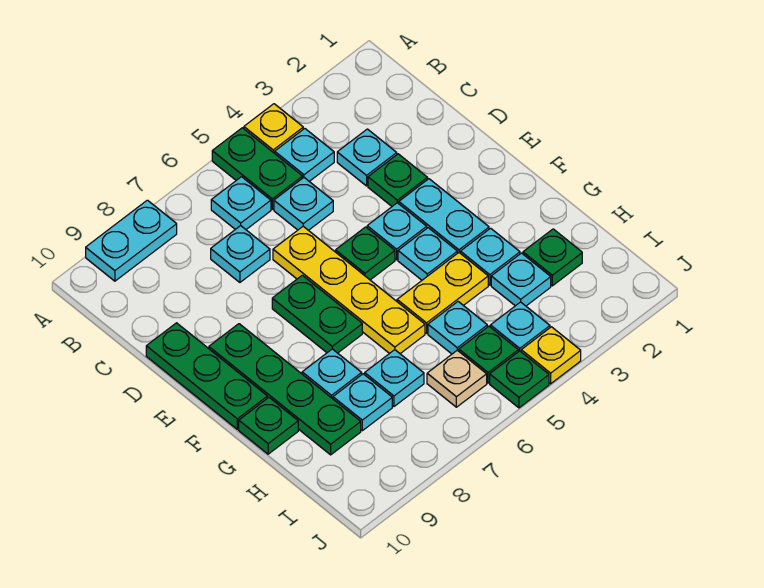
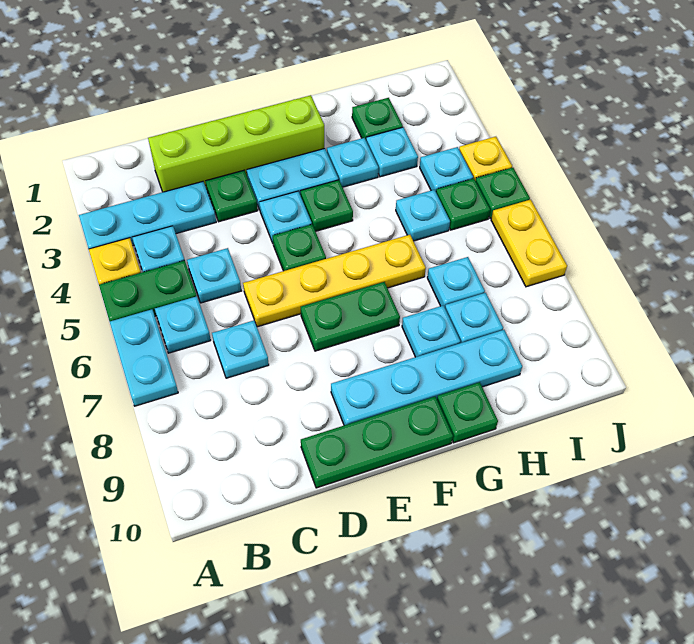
cyan 1x2 plate [86,200,177,281] -> cyan 1x2 plate moved to [110,309,178,406]
none -> lime 1x4 brick [148,95,324,192]
cyan 1x1 plate [337,129,397,186] -> cyan 1x3 plate [79,182,216,249]
green 1x4 plate [209,324,361,455] -> cyan 1x4 plate [331,330,522,425]
cyan 1x1 plate [398,228,457,280] -> green 1x1 plate [301,180,353,231]
yellow 1x2 plate [397,253,488,333] -> yellow 1x2 plate moved to [491,200,567,287]
tan 1x1 plate [427,350,487,407] -> none

